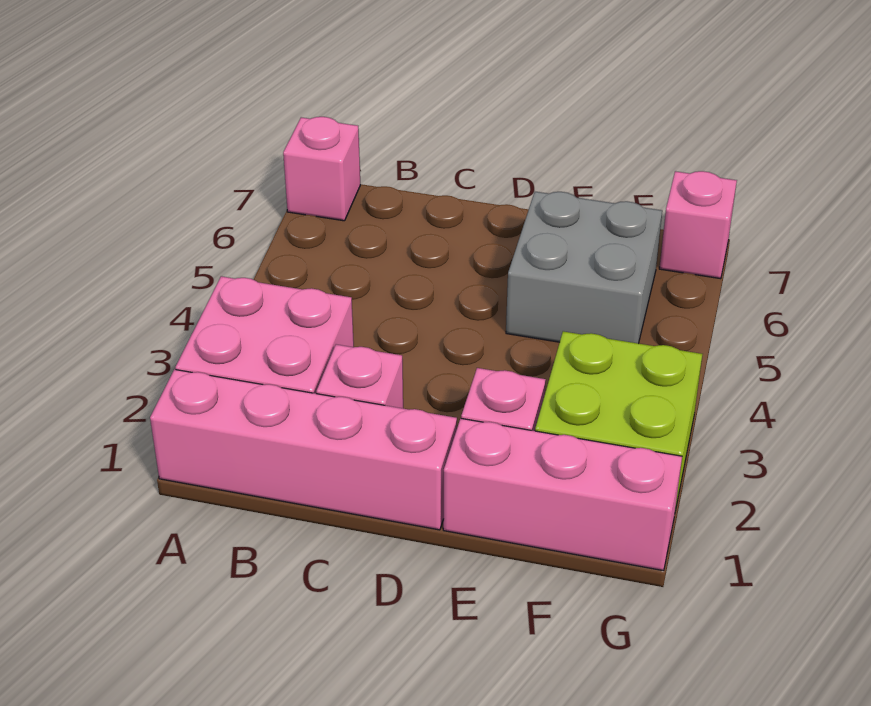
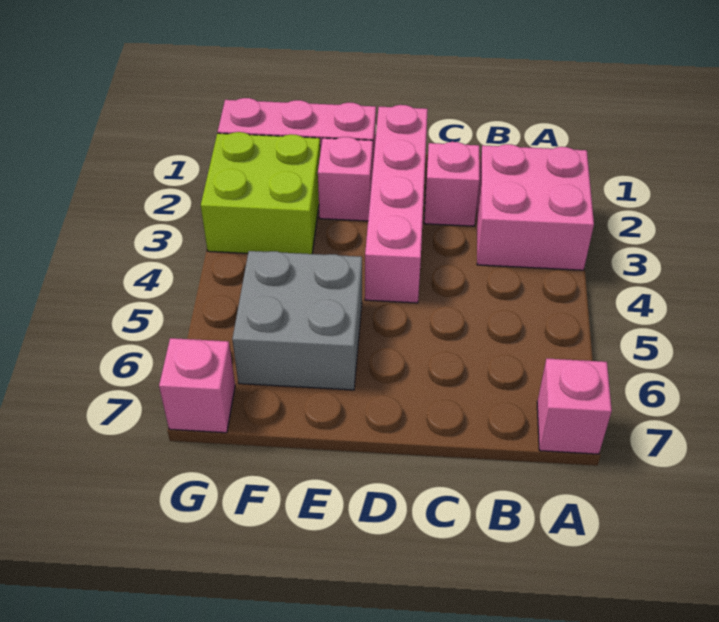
pink 1x4 brick [150,369,457,530] -> pink 1x4 brick turned to [365,105,428,303]

